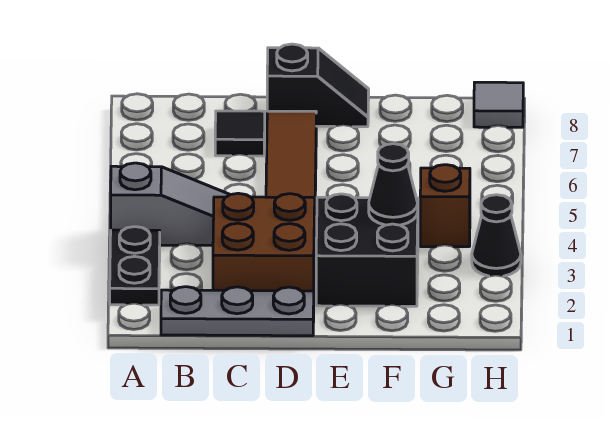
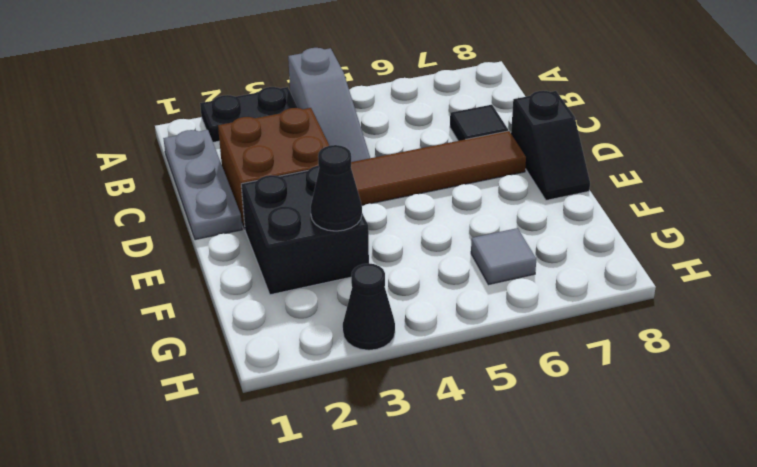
brown 1x1 brick [420,165,470,247] -> none
grey 1x1 tile [474,82,523,127] -> grey 1x1 tile moved to [471,228,536,285]

